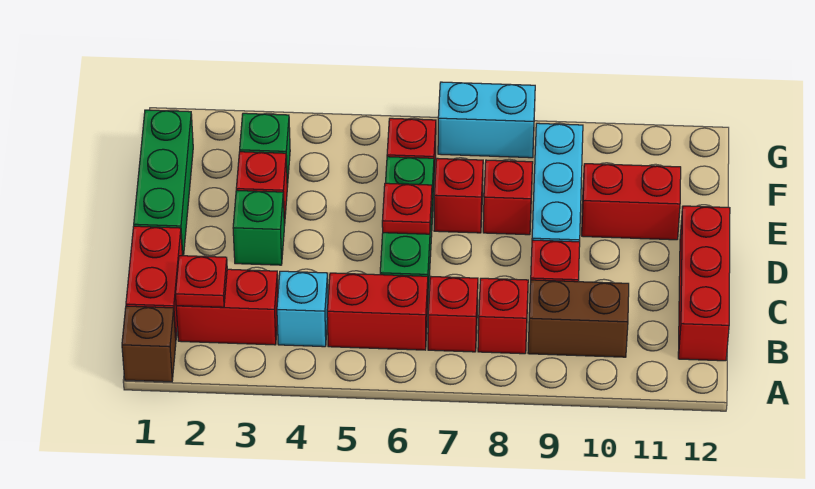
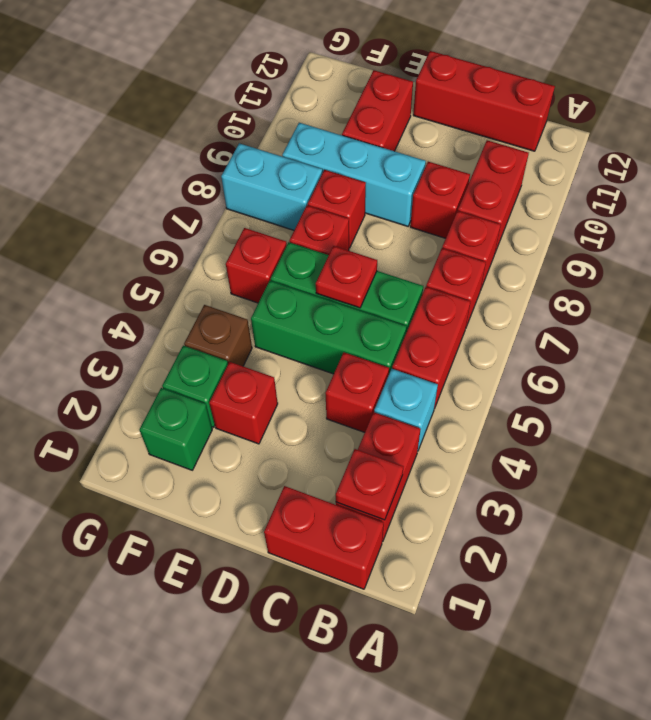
brown 1x1 brick [122,306,176,382] -> brown 1x1 brick moved to [184,305,252,366]
brown 1x2 brick [528,280,629,357] -> red 1x2 brick [458,140,529,252]
none -> red 1x1 brick [325,353,389,432]
green 1x3 brick [134,110,193,256] -> green 1x3 brick moved to [251,281,407,374]
green 1x1 brick [233,190,284,265] -> green 1x1 brick moved to [139,388,212,470]
cyan 1x2 brick [438,82,535,158] -> cyan 1x2 brick turned to [221,143,322,230]

